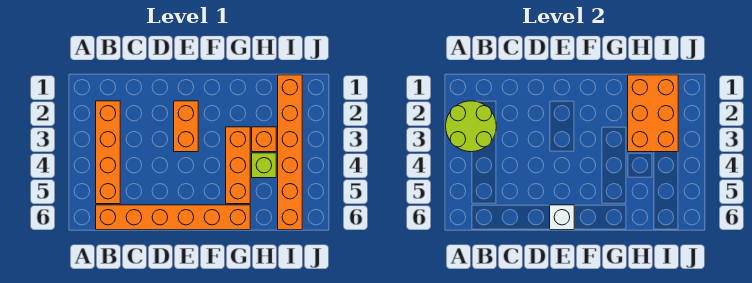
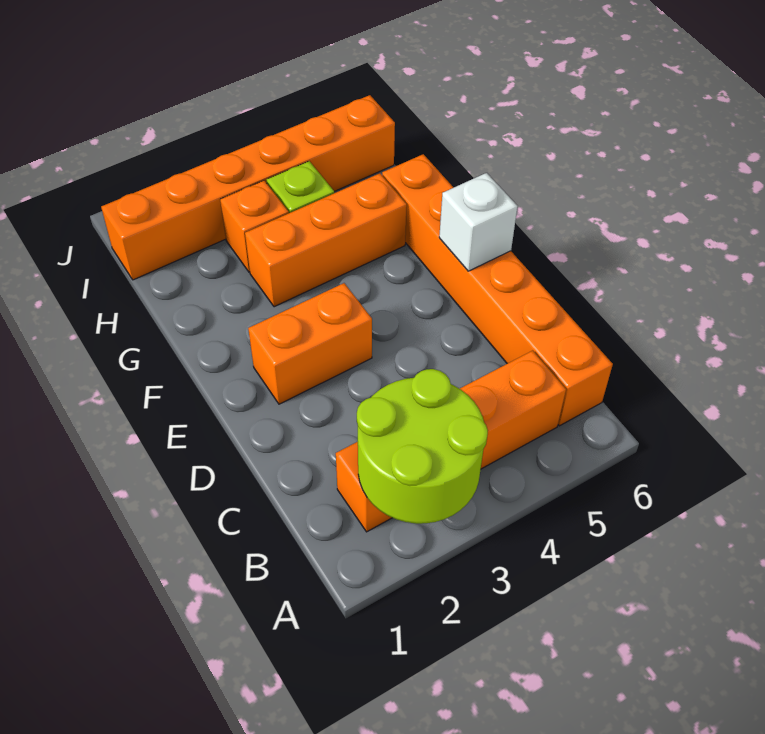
orange 2x3 brick [628,75,678,152] -> none

